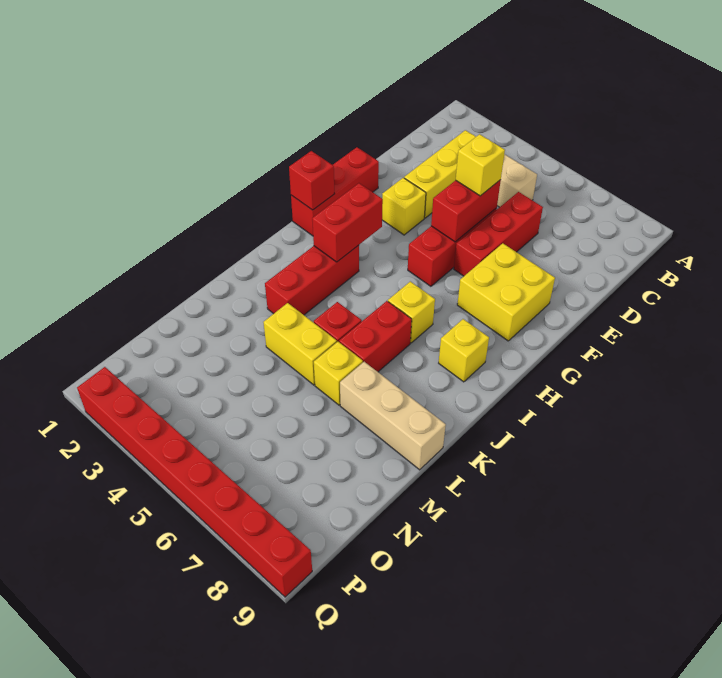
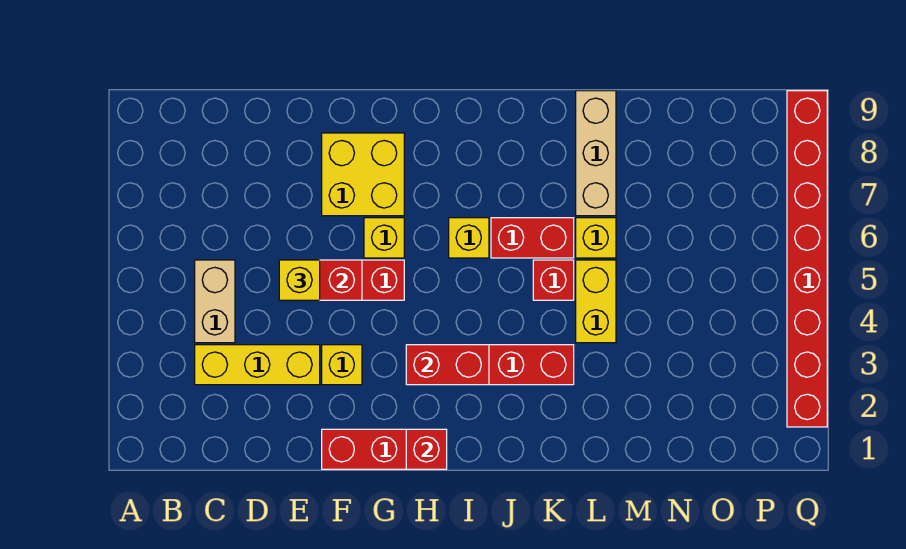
red 1x3 brick [454,192,543,276] -> none
yellow 1x1 brick [439,319,489,382] -> yellow 1x1 brick moved to [364,218,404,258]

